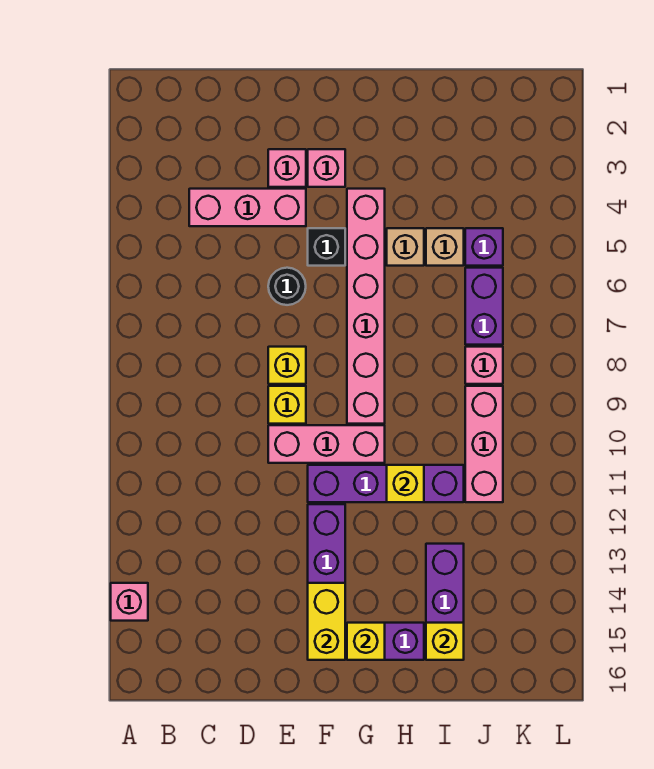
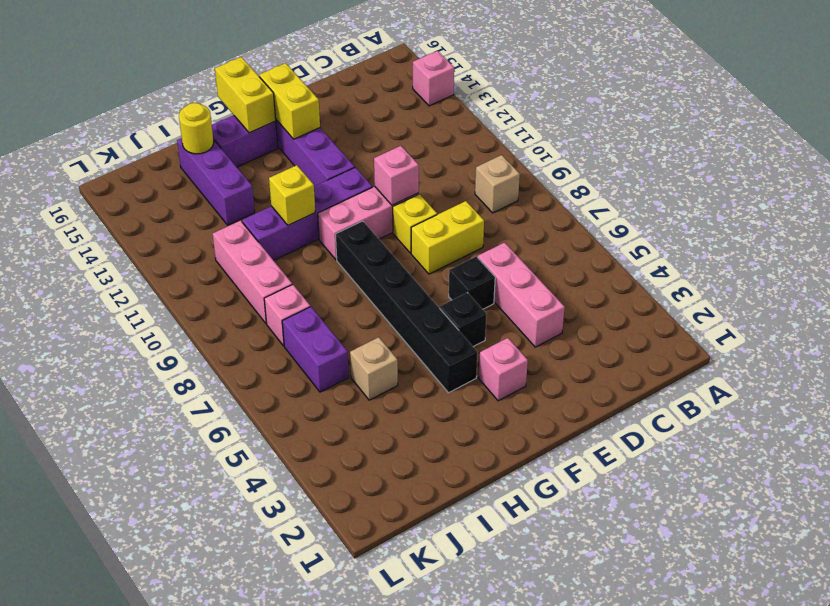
pink 1x3 brick [189,189,306,226] -> pink 1x3 brick turned to [478,243,565,347]
pink 1x1 brick [268,149,306,187] -> pink 1x1 brick moved to [374,146,419,205]
black 1x1 round brick [268,268,306,305] -> black 1x1 brick [449,256,495,309]
yellow 1x1 brick [268,347,306,384] -> yellow 1x2 brick [411,201,484,274]
pink 1x6 brick [347,189,385,424] -> black 1x6 brick [335,221,477,393]
yellow 1x1 brick [347,623,385,660] -> yellow 1x2 brick [215,57,276,133]
tan 1x1 brick [387,228,424,266] -> tan 1x1 brick moved to [475,155,520,213]
yellow 1x1 brick [426,623,464,660] -> yellow 1x1 round brick [179,103,214,154]
purple 1x1 brick [465,228,503,266] -> none

